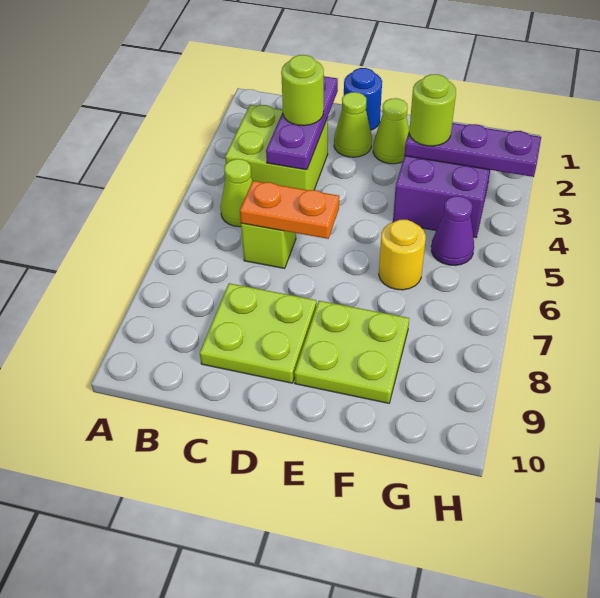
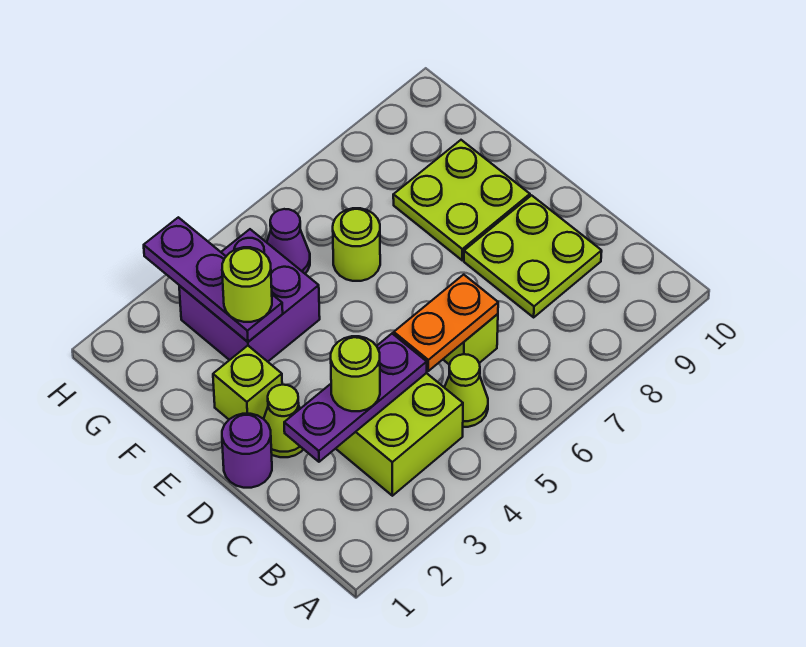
orange 1x2 plate [240,181,339,239] -> orange 1x2 plate turned to [394,275,498,371]
blue 1x1 round brick [344,68,382,130] -> purple 1x1 round brick [222,414,272,488]
lime 1x1 cone [373,98,409,164] -> lime 1x1 brick [213,346,282,419]
yellow 1x1 round brick [379,220,426,290] -> lime 1x1 round brick [333,208,380,281]

